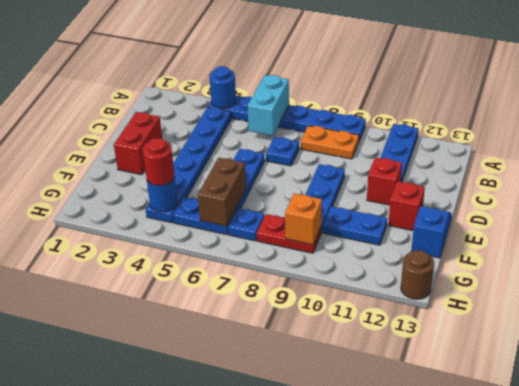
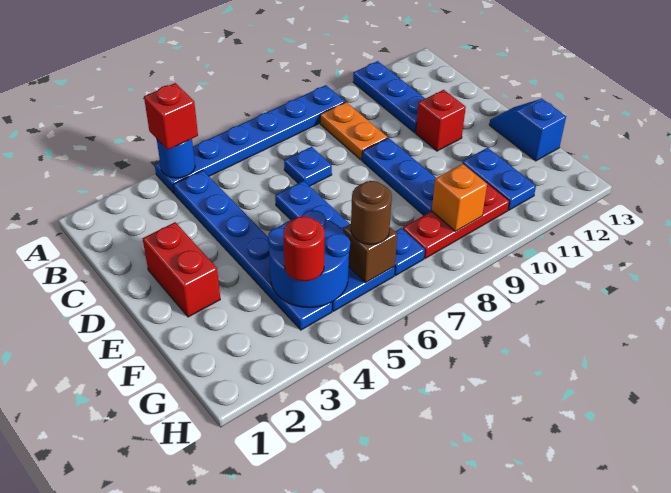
cyan 1x2 brick [248,75,289,136] -> none
orange 1x2 plate [301,126,359,159] -> orange 1x2 plate turned to [320,102,388,160]
red 1x1 brick [388,181,425,231] -> red 1x1 brick moved to [144,83,198,150]
brown 1x2 brick [198,158,246,226] -> brown 1x1 brick [343,224,397,283]
blue 1x2 plate [323,206,387,245] -> blue 1x2 plate turned to [462,148,536,210]
blue 1x1 round brick [147,177,178,212] -> blue 2x2 round brick [268,210,350,308]
red 1x2 plate [257,214,321,253] -> red 1x3 plate [403,182,509,258]
brown 1x1 round brick [401,250,434,299] -> brown 1x1 round brick moved to [351,181,392,245]

